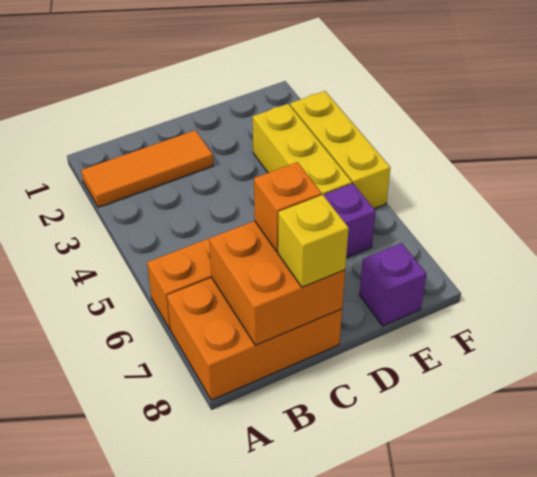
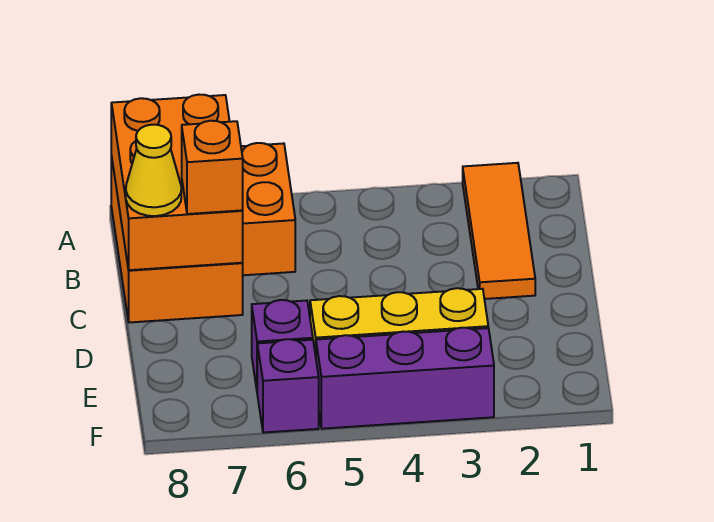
orange 2x2 brick [209,221,345,345] -> orange 2x3 brick [111,95,243,270]
yellow 1x1 brick [278,195,349,287] -> yellow 1x1 cone [126,125,181,216]
purple 1x1 brick [359,243,426,326] -> purple 1x1 brick moved to [257,339,319,433]
yellow 1x3 brick [290,91,390,209] -> purple 1x3 brick [316,328,494,429]

